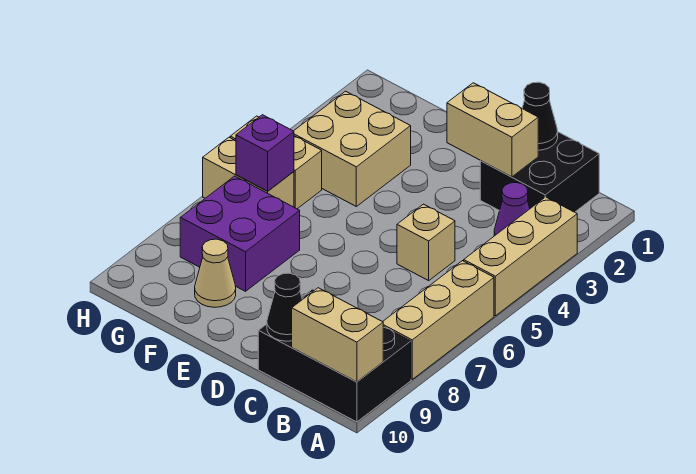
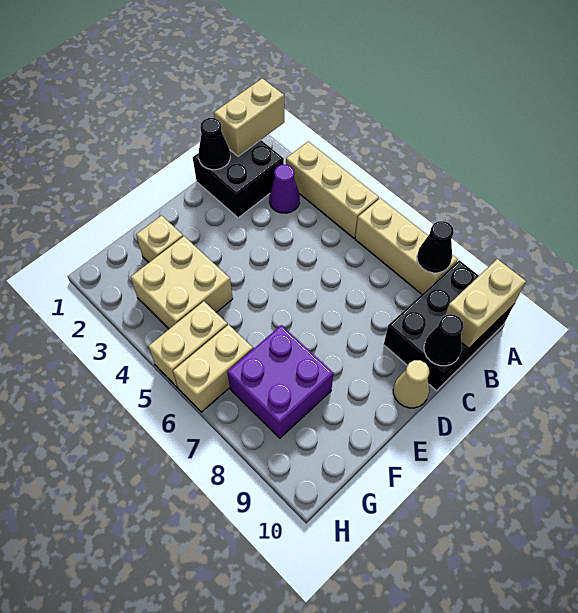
none -> black 1x1 cone [417,221,454,273]
tan 1x2 brick [447,83,538,177] -> tan 1x2 brick moved to [214,78,284,156]
tan 1x1 brick [397,204,455,281] -> tan 1x1 brick moved to [136,216,183,262]
tan 1x1 cone [195,239,236,307] -> tan 1x1 cone moved to [393,360,429,408]
purple 1x1 brick [236,115,294,191] -> none

